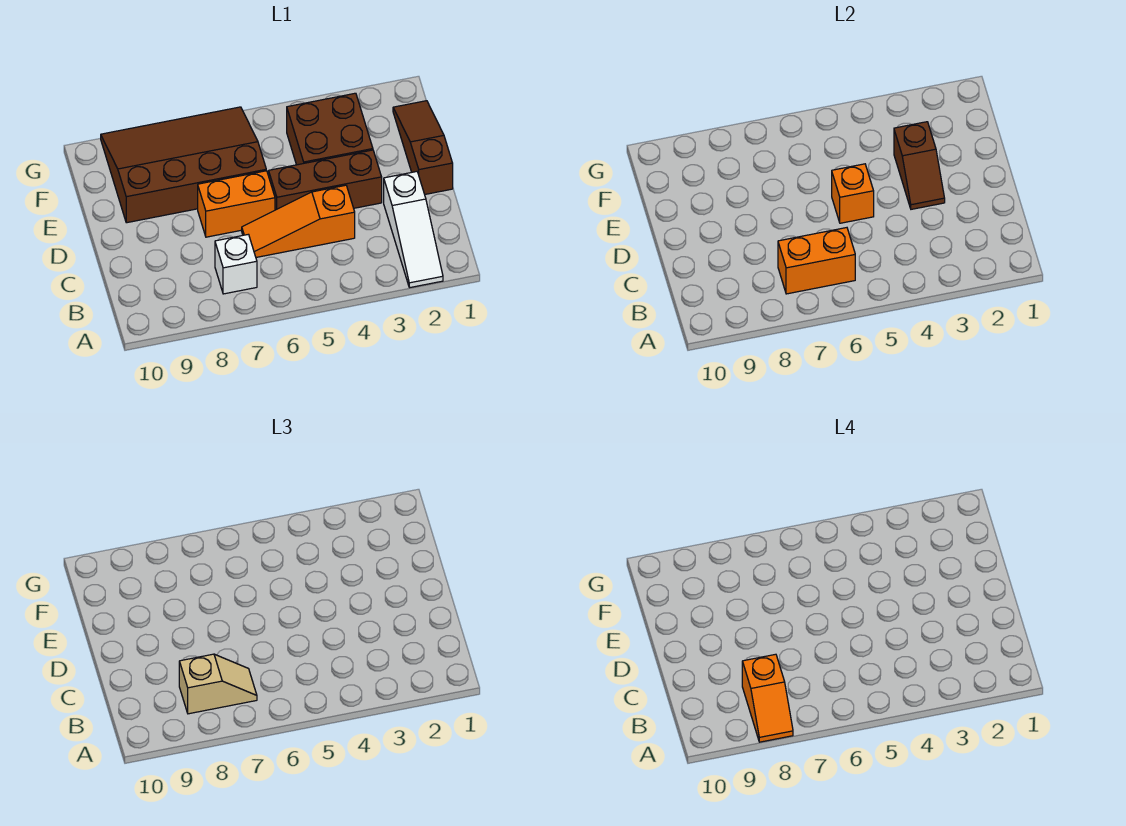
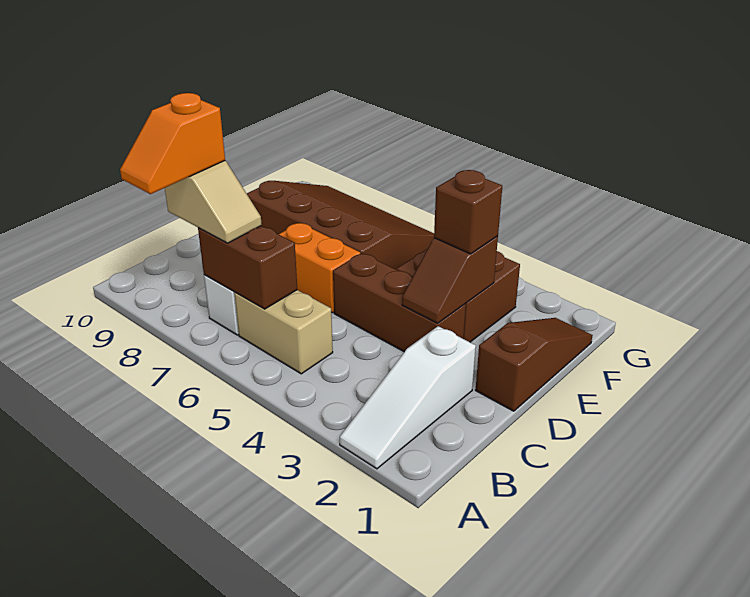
none -> tan 1x2 brick [234,290,333,374]
orange 1x2 brick [778,228,855,294] -> brown 1x2 brick [198,226,297,309]
orange 1x3 slope [242,185,355,257] -> none
orange 1x1 brick [832,164,874,223] -> none
none -> brown 1x1 brick [434,170,502,254]

